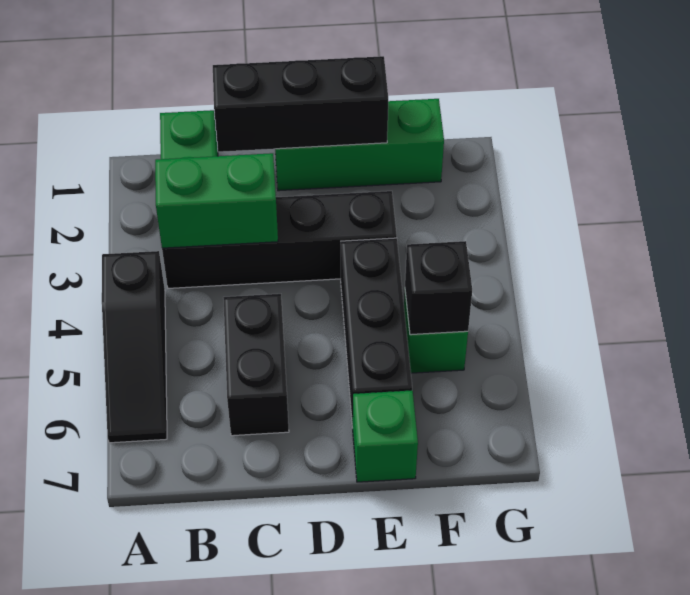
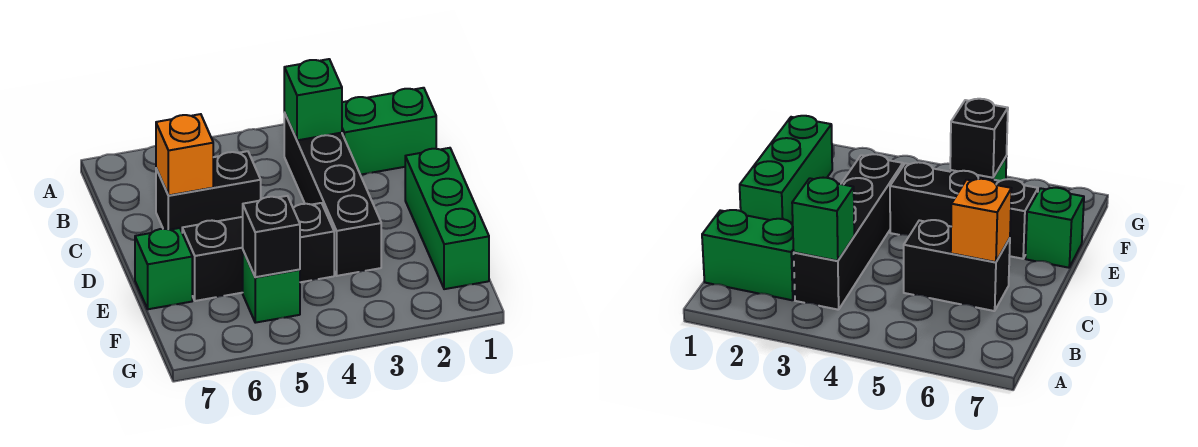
black 1x3 slope [102,251,167,443] -> none
green 1x2 brick [155,153,278,248] -> green 1x1 brick [284,59,342,140]
black 1x3 brick [213,56,388,152] -> none
none -> orange 1x1 brick [156,114,213,196]

